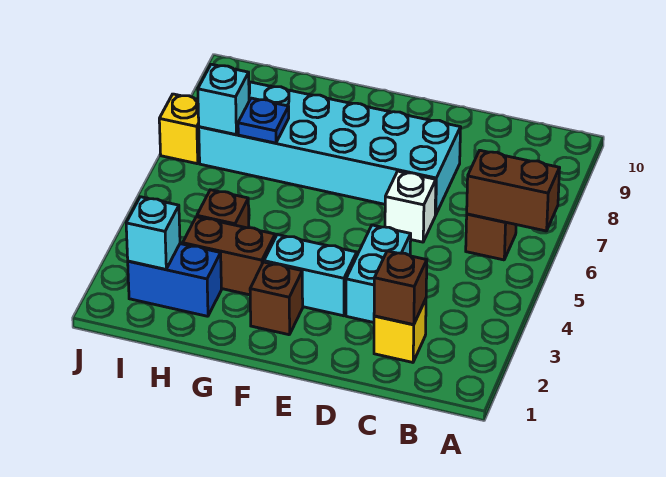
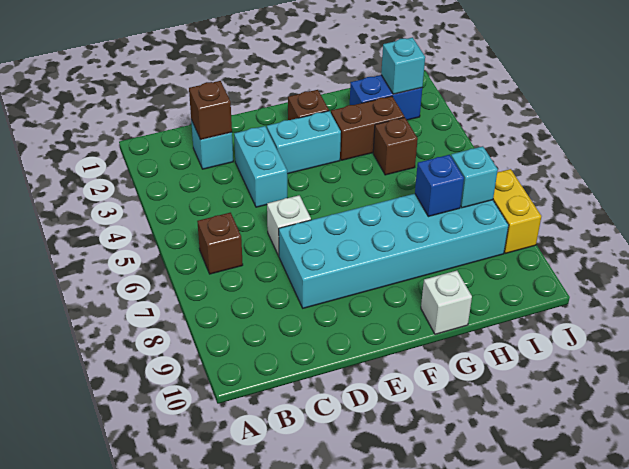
brown 1x2 brick [467,150,560,231] -> none
yellow 1x1 brick [374,299,426,362] -> cyan 1x1 brick [191,120,233,169]
none -> white 1x1 brick [421,271,472,334]
blue 1x1 plate [238,98,289,143] -> blue 1x1 brick [415,155,464,217]
yellow 1x1 brick [159,94,200,164] -> yellow 1x2 brick [493,169,542,253]

